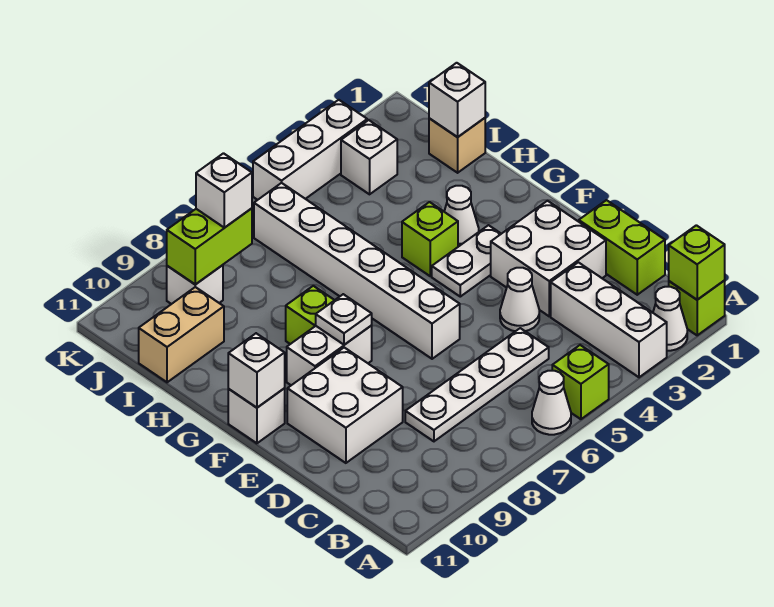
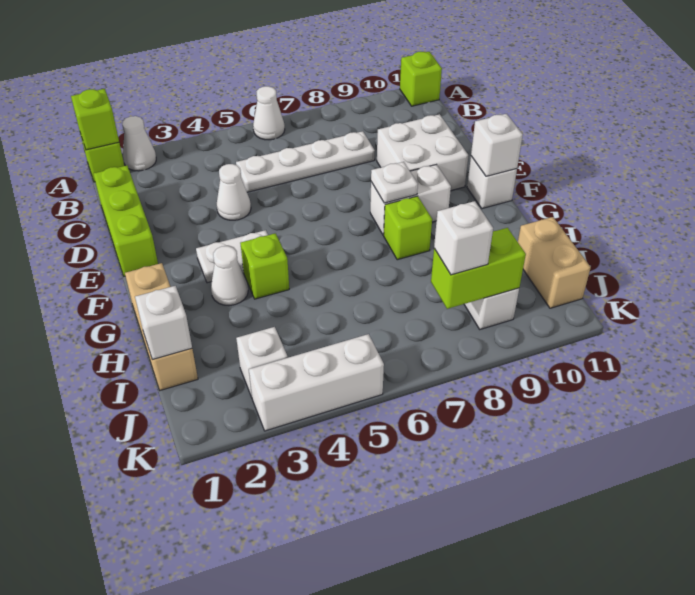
white 1x3 brick [551,262,667,377] -> none
lime 1x1 brick [552,345,609,419] -> lime 1x1 brick moved to [400,52,442,106]
lime 1x2 brick [579,200,665,295] -> lime 1x3 brick [93,166,158,276]
white 2x2 brick [491,201,606,316] -> none
white 1x6 brick [254,183,460,359] -> none
tan 1x1 brick [429,118,485,173] -> tan 1x3 brick [125,263,198,390]
tan 1x2 brick [139,287,224,382] -> tan 1x2 brick turned to [518,217,591,308]

